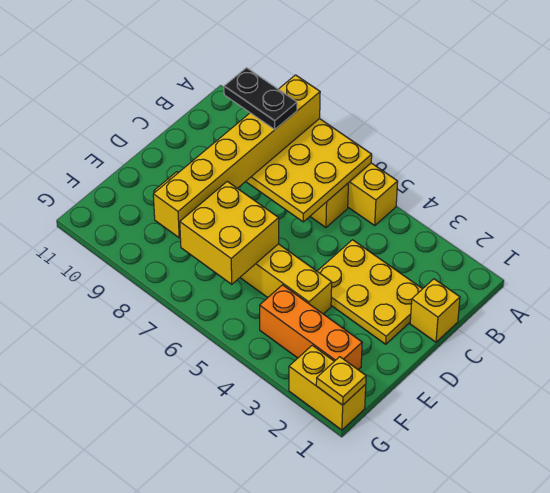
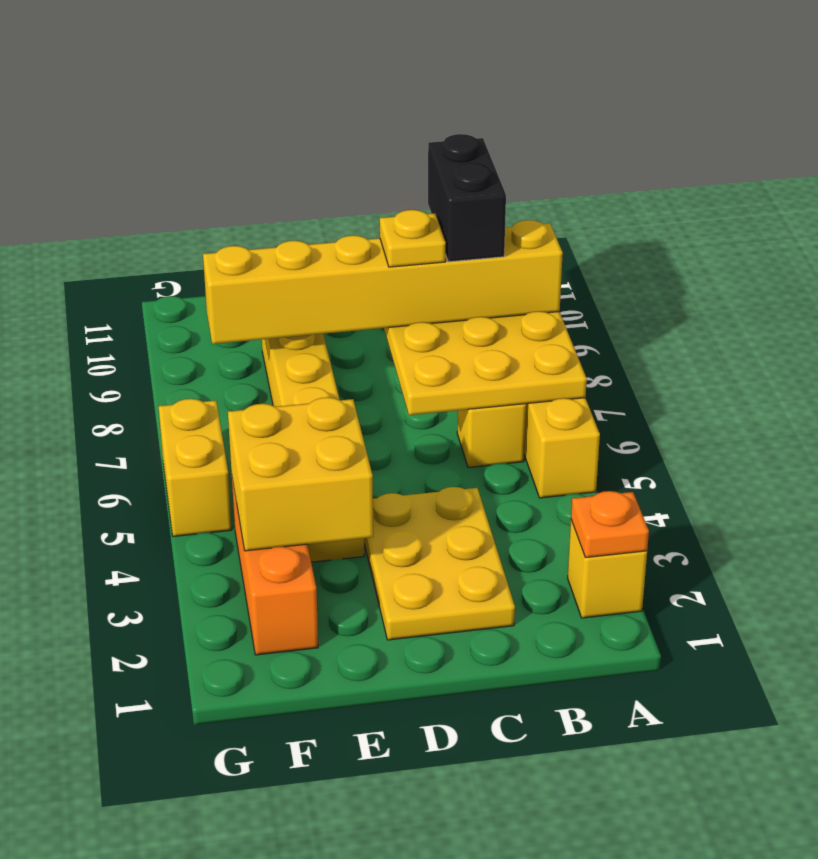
none -> orange 1x1 plate [571,491,649,558]
black 1x2 plate [224,68,297,129] -> black 1x2 brick [428,134,506,262]
yellow 1x1 brick [410,279,460,342] -> yellow 1x1 brick moved to [568,520,647,618]
yellow 2x2 brick [180,181,279,284] -> yellow 2x2 brick moved to [228,397,373,551]
yellow 1x2 brick [289,345,366,430] -> yellow 1x2 brick moved to [159,399,232,536]
yellow 1x1 plate [316,357,366,405] -> yellow 1x1 plate moved to [380,210,446,267]

